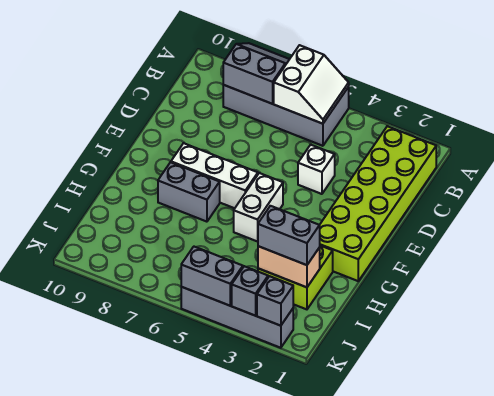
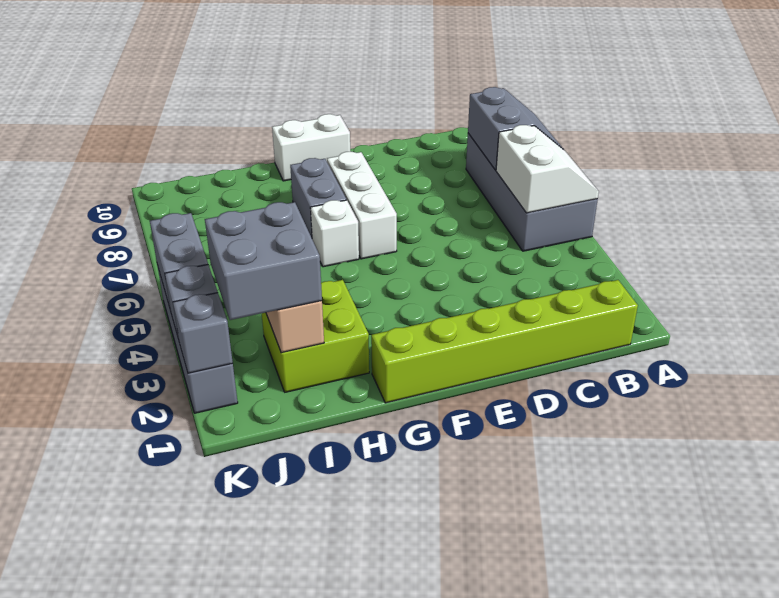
white 2x2 slope [274,45,349,124] -> white 2x2 slope turned to [496,125,599,213]
lime 2x6 brick [320,126,436,281] -> lime 1x6 brick [371,280,638,403]
white 1x1 brick [298,145,335,194] -> white 1x1 brick moved to [310,200,359,267]
white 1x2 brick [234,173,283,241] -> white 1x2 brick moved to [272,114,350,181]
grey 1x2 brick [258,206,320,265] -> grey 2x2 brick [205,202,322,320]

